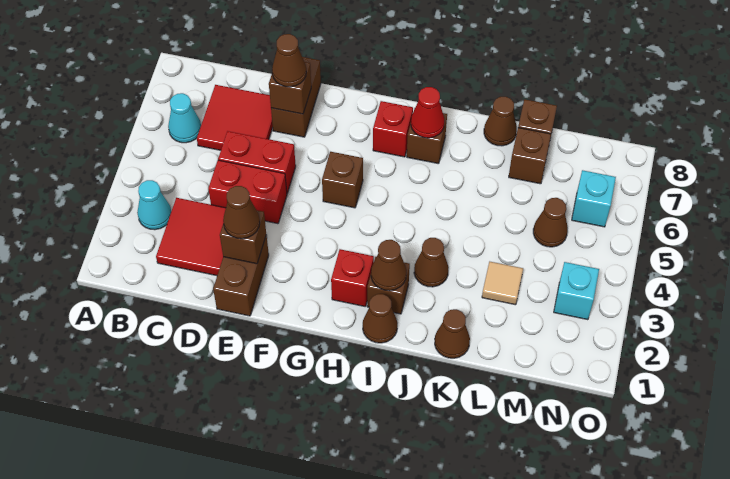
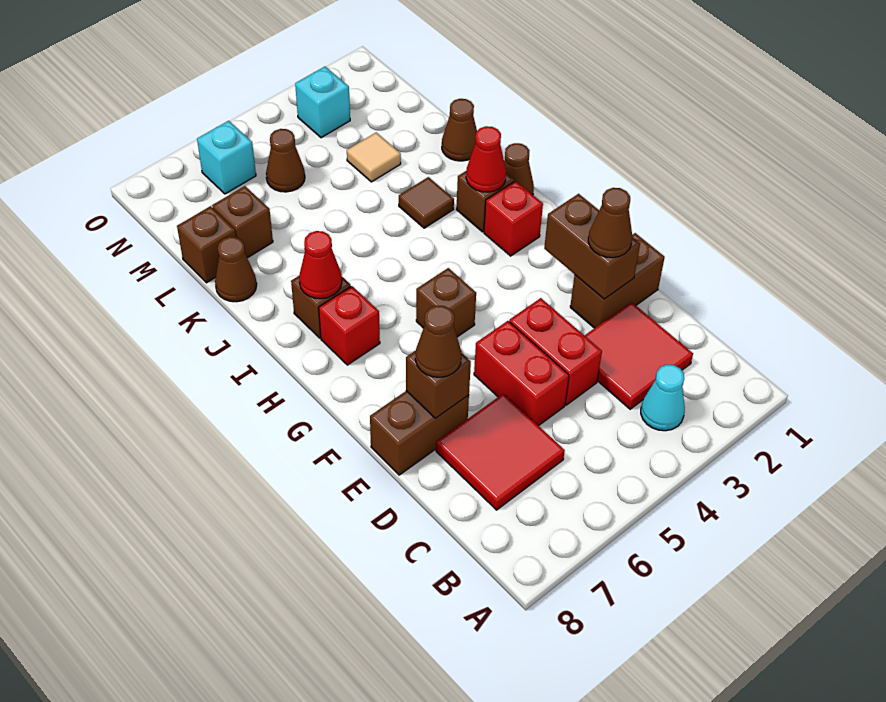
cyan 1x1 cone [168,93,201,143] -> none
brown 1x1 brick [220,210,266,264] -> brown 1x2 brick [544,194,640,299]
brown 1x1 cone [371,240,406,291] -> red 1x1 cone [466,126,506,192]
brown 1x1 cone [414,238,449,287] -> brown 1x1 tile [399,177,454,228]

